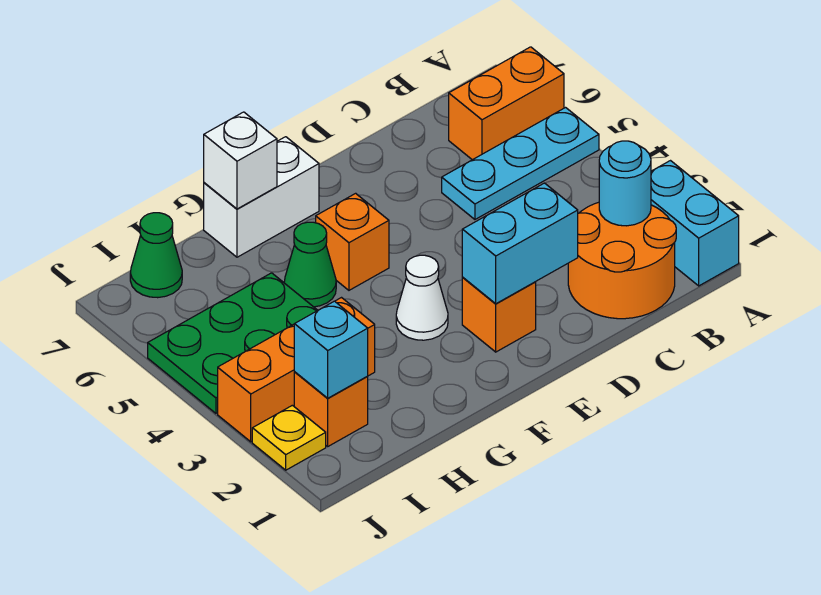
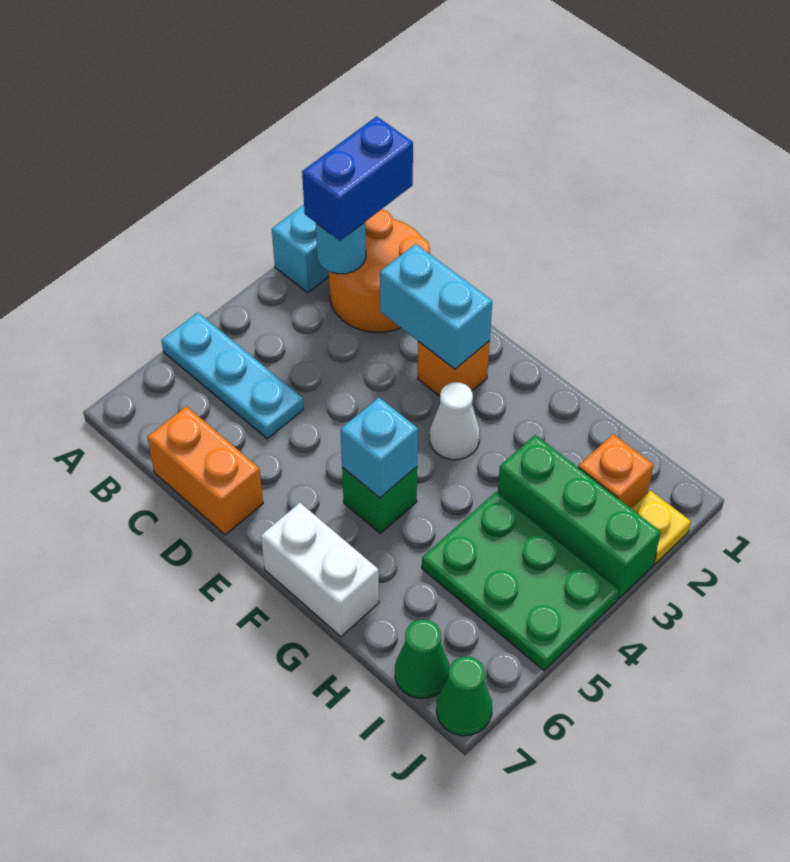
orange 1x2 brick [449,47,564,160] -> orange 1x2 brick moved to [147,406,263,535]
none -> blue 1x2 brick [302,116,413,241]
orange 1x1 brick [316,193,389,290] -> green 1x1 brick [342,467,417,533]
green 1x1 cone [284,222,336,307] -> green 1x1 cone moved to [437,656,492,736]
white 1x1 brick [204,112,277,209] -> none
orange 1x3 brick [218,298,375,442] -> green 1x3 brick [498,435,661,599]
cyan 1x1 brick [294,301,368,398] -> cyan 1x1 brick moved to [341,398,418,498]

